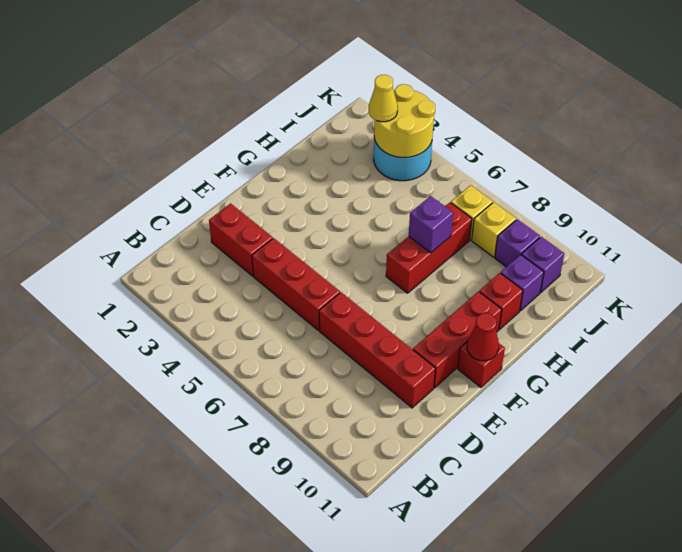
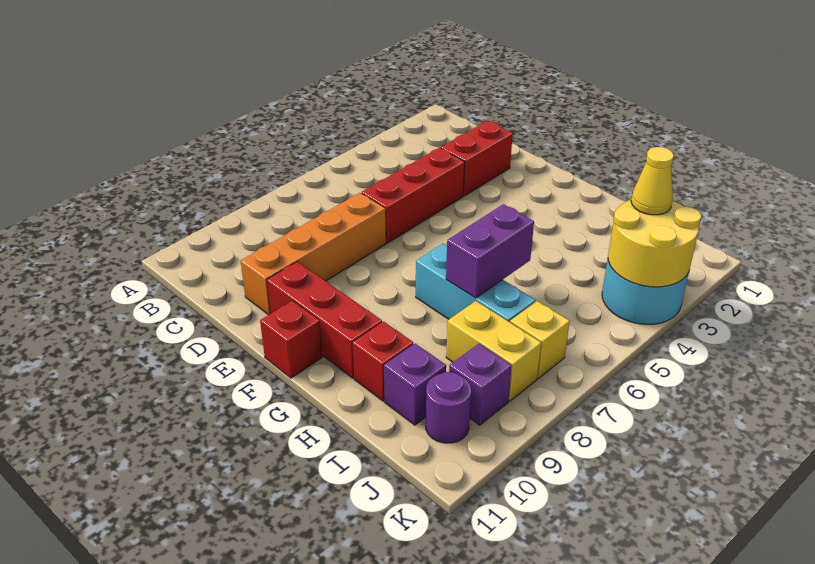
red 1x4 brick [319,292,435,408] -> orange 1x4 brick [240,193,386,315]
red 1x1 cone [467,313,499,361] -> none
red 1x3 brick [386,203,472,293] -> cyan 1x3 brick [416,243,535,322]
purple 1x1 brick [409,196,453,253] -> purple 1x2 brick [446,204,534,298]
yellow 1x1 brick [472,202,516,257] -> yellow 1x2 brick [446,301,541,401]
purple 1x1 brick [522,237,564,293] -> purple 1x1 round brick [426,372,471,443]

